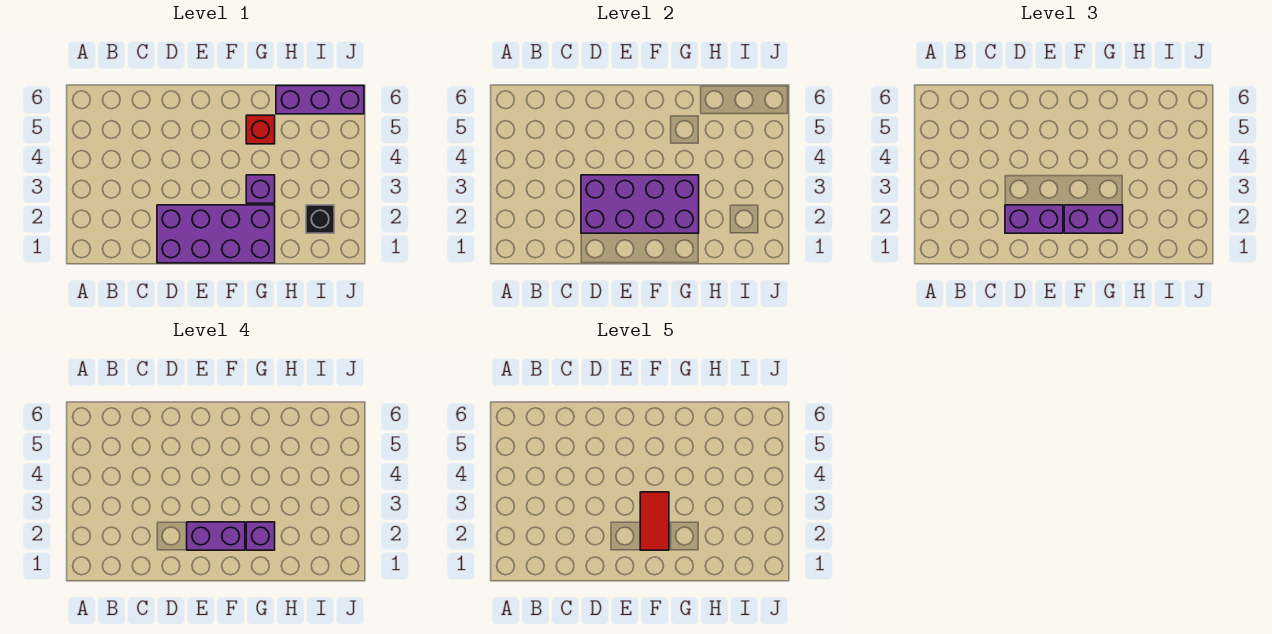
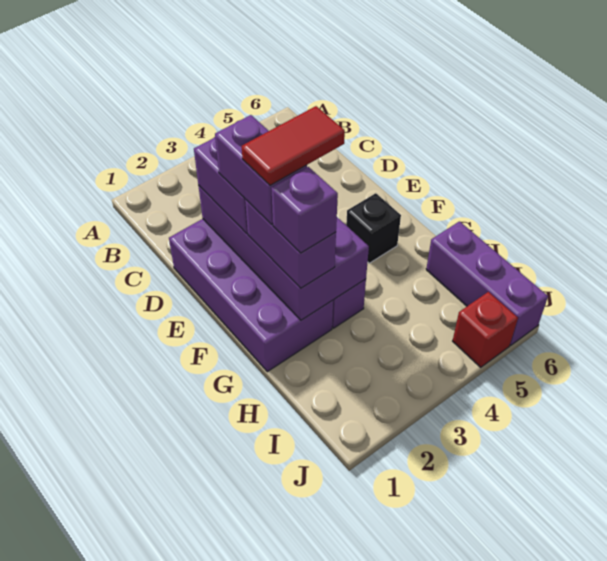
red 1x1 brick [246,115,275,144] -> red 1x1 brick moved to [453,292,518,367]
black 1x1 brick [306,205,334,233] -> black 1x1 brick moved to [346,193,401,263]

